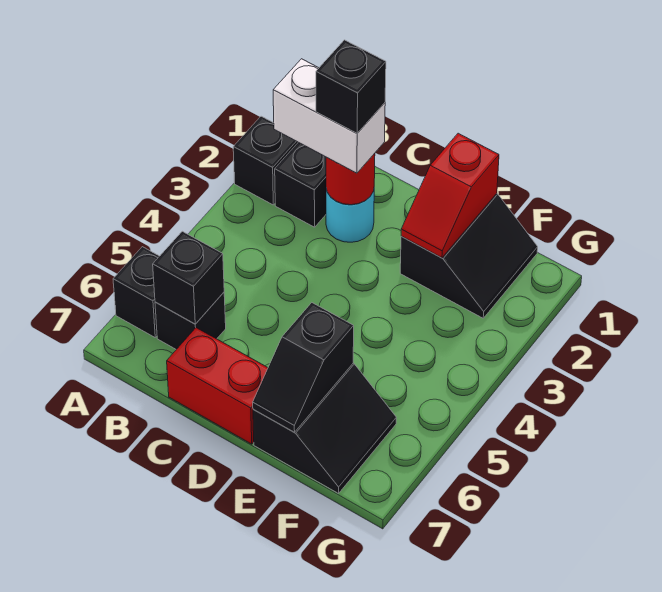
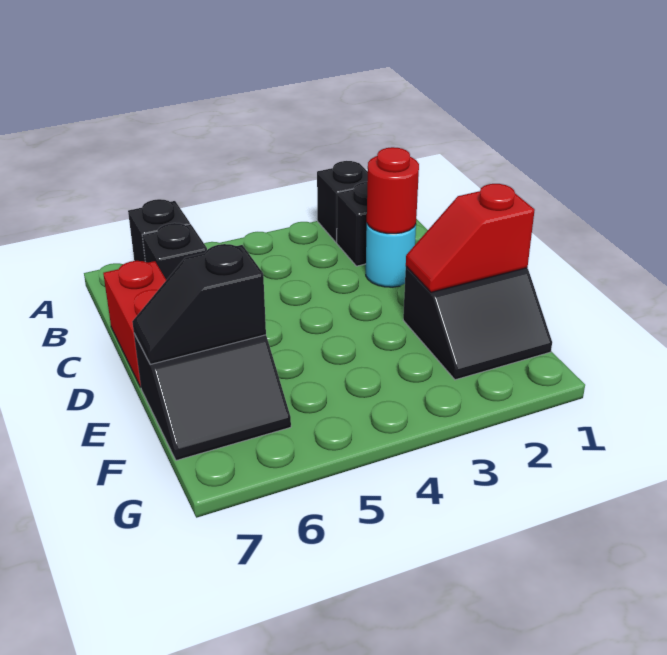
white 1x2 brick [273,59,385,173] -> none
black 1x1 brick [153,231,224,324] -> none
black 1x1 brick [316,40,386,133] -> none

